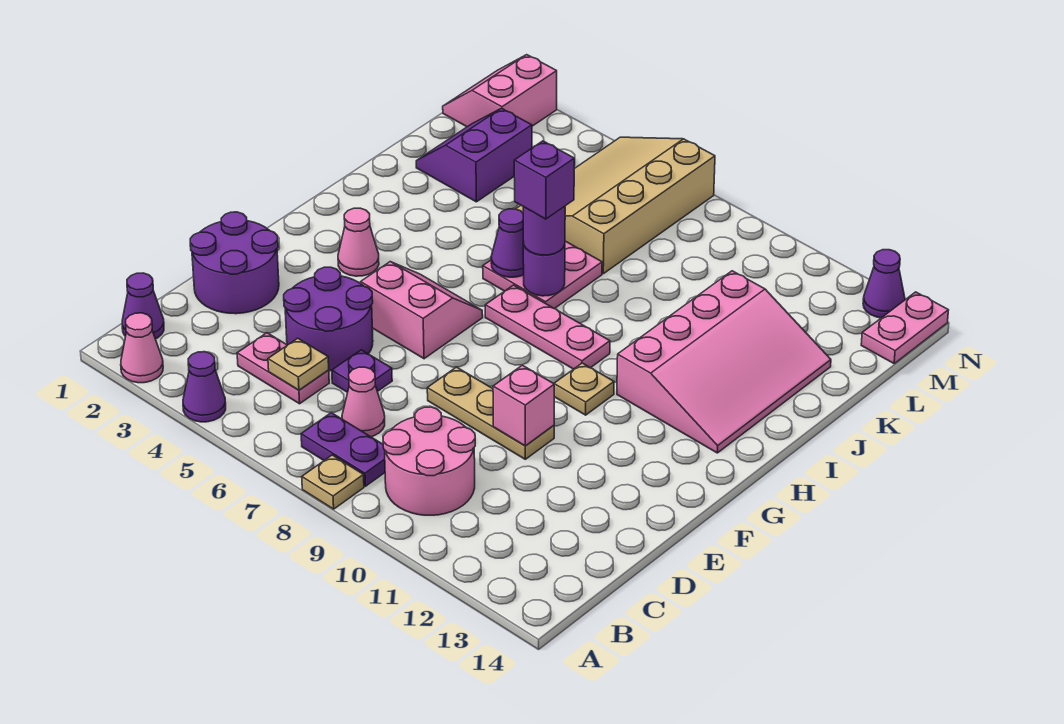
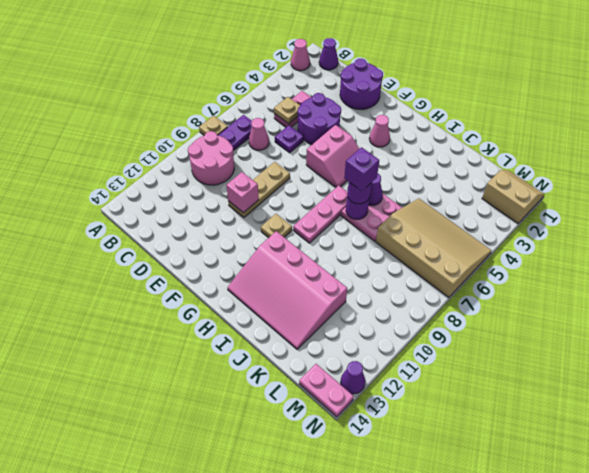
purple 1x1 cone [183,352,226,422] -> none
purple 2x2 slope [416,108,532,202] -> none
pink 2x2 slope [443,55,557,127] -> tan 2x2 slope [482,170,544,223]

